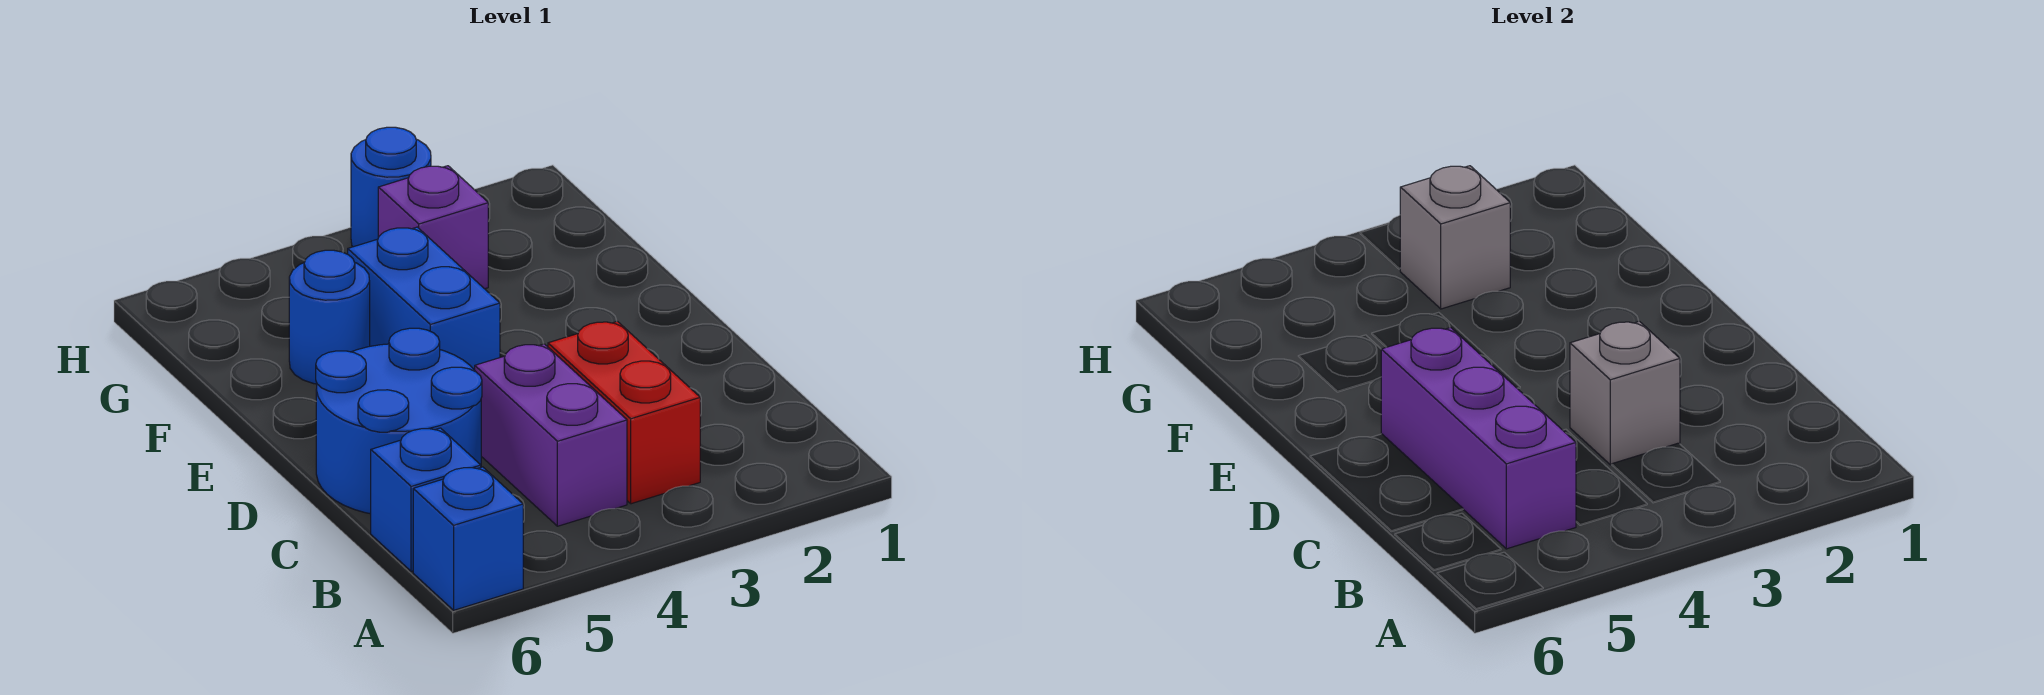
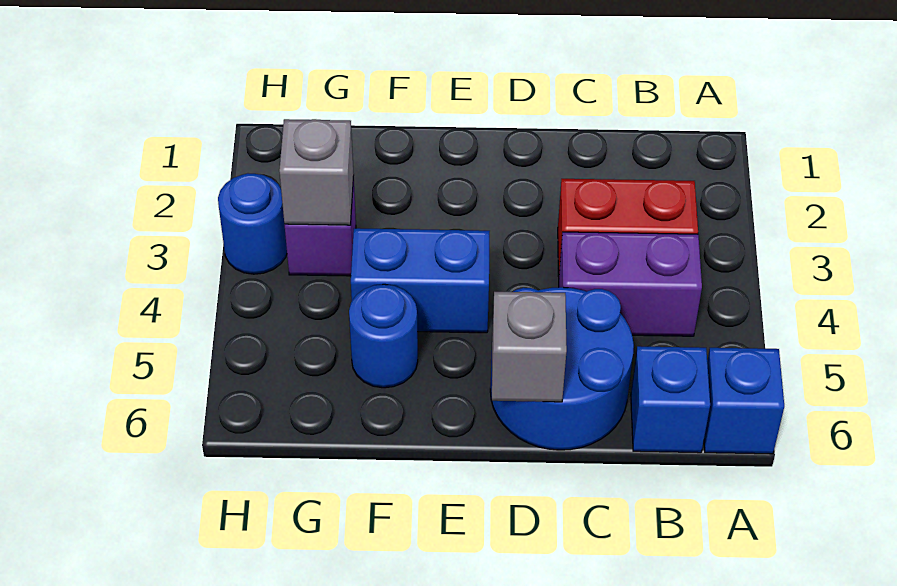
purple 1x3 brick [1381,328,1576,549] -> none
grey 1x1 brick [1570,321,1680,465] -> grey 1x1 brick moved to [492,292,567,402]

